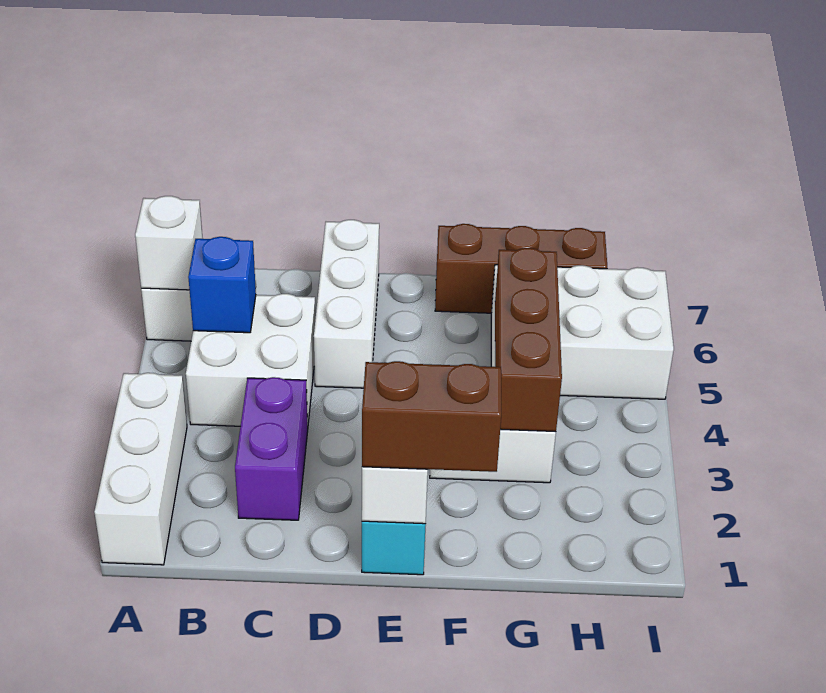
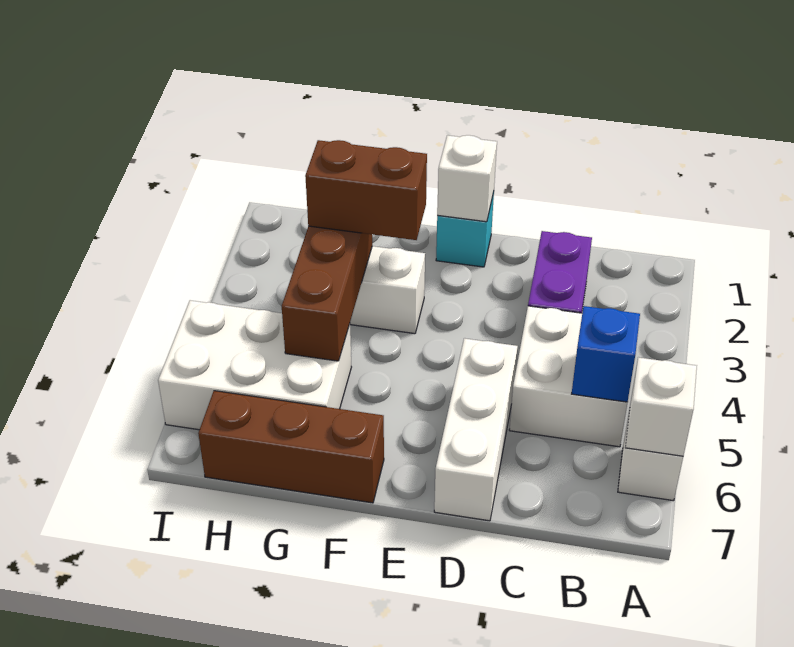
white 1x3 brick [94,373,187,565] -> none
brown 1x2 brick [362,361,501,472] -> brown 1x2 brick moved to [305,140,427,240]

